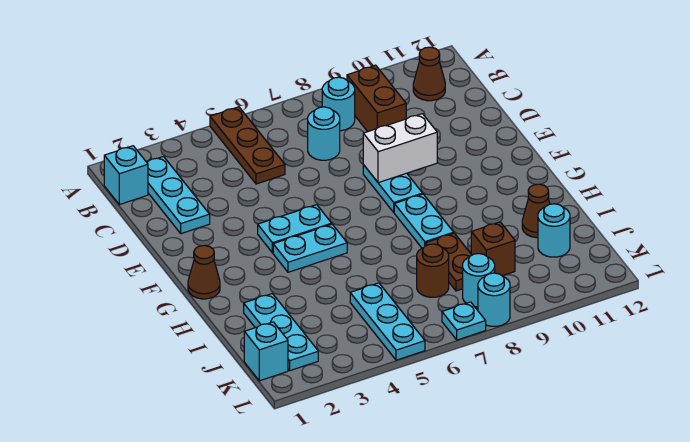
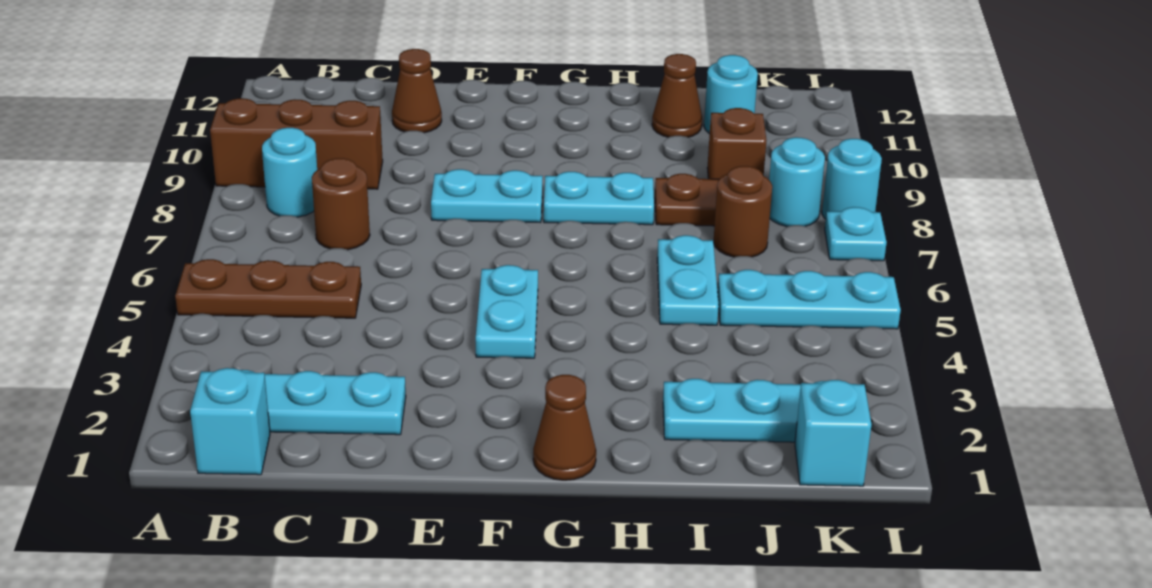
brown 1x2 brick [347,65,406,132] -> brown 1x3 brick [210,98,383,189]
brown 1x1 cone [413,47,445,101] -> brown 1x1 cone moved to [392,49,442,133]
cyan 1x1 round brick [308,107,340,160] -> brown 1x1 round brick [312,158,370,250]
white 1x2 brick [363,114,437,183] -> none
cyan 1x2 plate [273,224,347,272] -> cyan 1x2 plate moved to [657,235,719,325]

